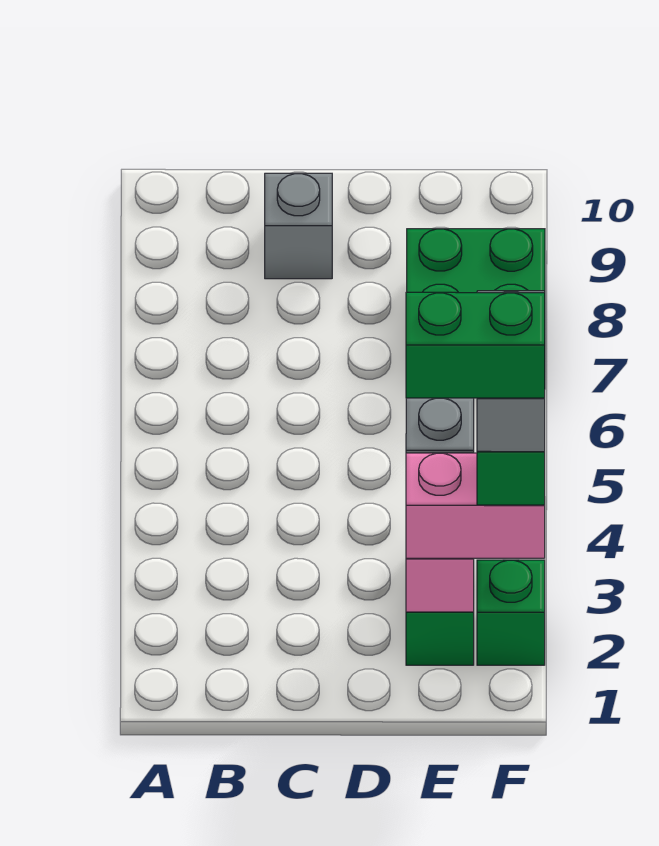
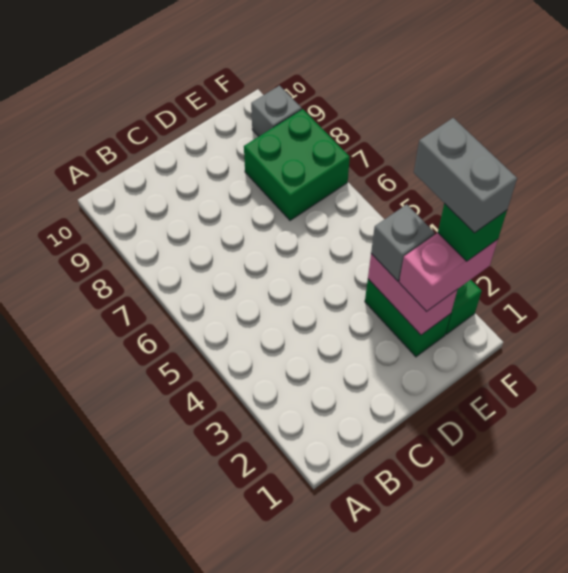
grey 1x1 brick [265,173,332,279] -> grey 1x1 brick moved to [251,86,302,136]
green 1x2 brick [406,292,545,398] -> none

